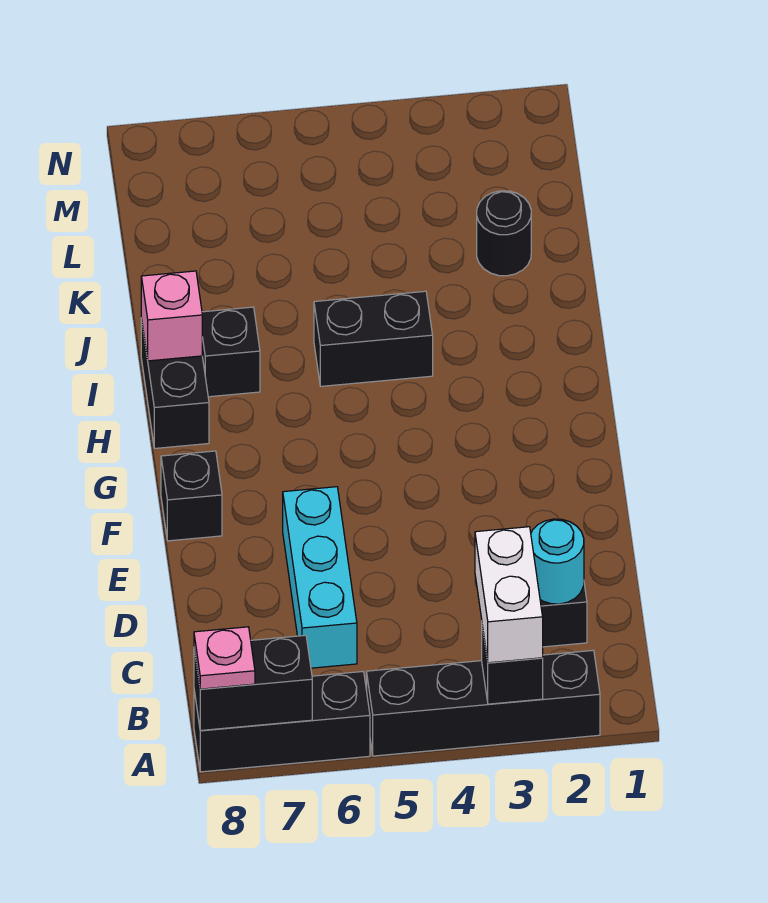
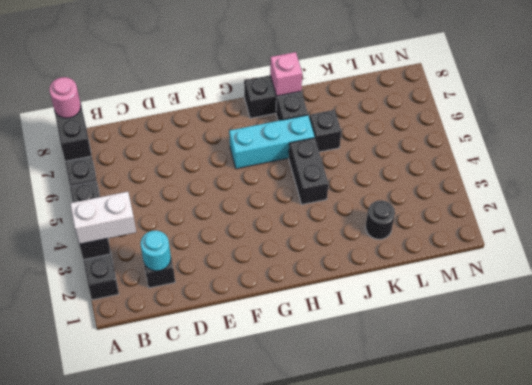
pink 1x1 plate [194,627,255,689] -> pink 1x1 round brick [50,77,81,118]
cyan 1x3 brick [283,487,357,668] -> cyan 1x3 brick moved to [229,115,315,169]
black 1x1 brick [161,451,222,541] -> black 1x1 brick moved to [309,110,341,152]

